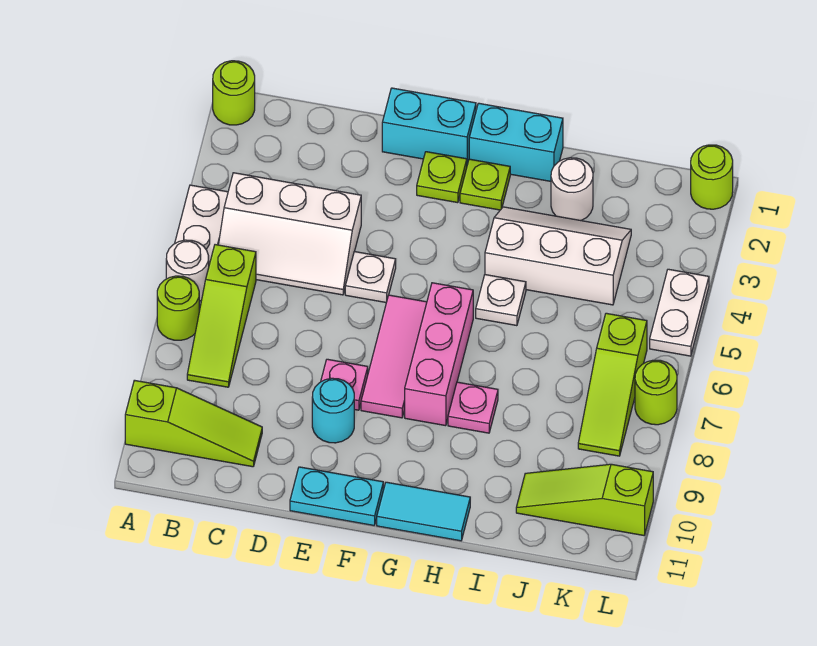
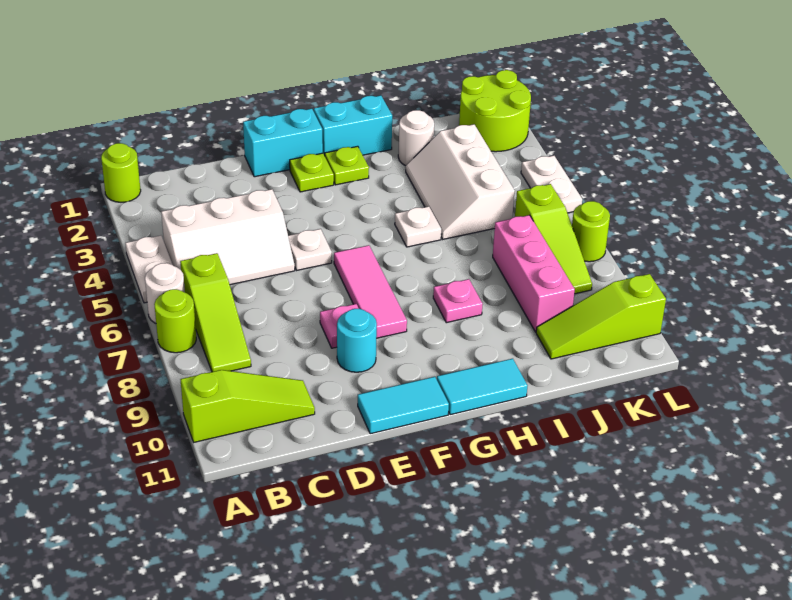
cyan 1x2 plate [290,467,383,525] -> cyan 1x2 tile [358,377,449,434]
pink 1x3 brick [405,283,473,426] -> pink 1x3 brick moved to [493,215,575,332]
white 2x3 slope [485,207,631,305] -> white 2x3 slope turned to [406,124,515,239]
lime 1x1 round brick [691,145,733,209] -> lime 2x2 round brick [459,70,531,152]

